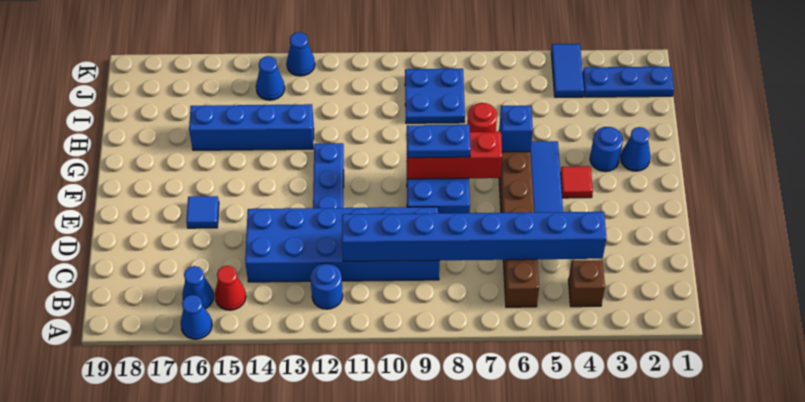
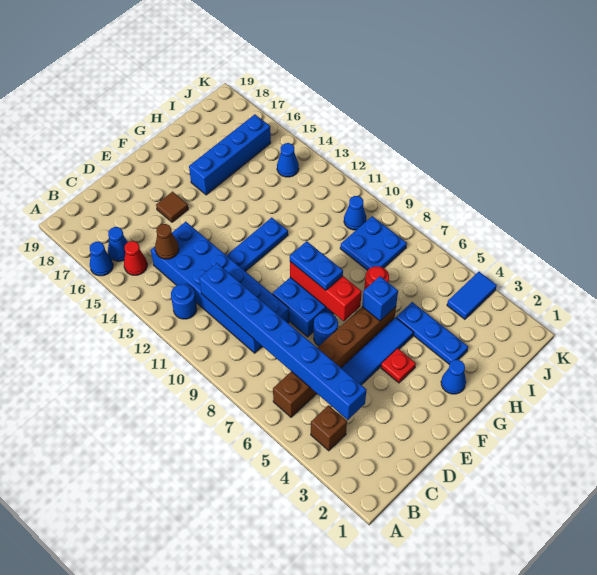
none -> brown 1x1 cone [155,224,179,259]
blue 1x1 tile [186,196,219,228] -> brown 1x1 tile [156,192,188,222]
red 1x1 tile [560,166,593,198] -> red 1x1 plate [381,348,416,383]
blue 1x1 round brick [590,127,623,172] -> blue 1x1 round brick moved to [314,312,338,346]
blue 1x4 brick [189,104,314,150] -> blue 1x4 brick turned to [189,114,271,195]
blue 1x3 plate [583,67,674,97] -> blue 1x3 plate moved to [396,302,468,365]
blue 1x1 cone [287,32,315,76] -> blue 1x1 cone moved to [344,196,366,230]

